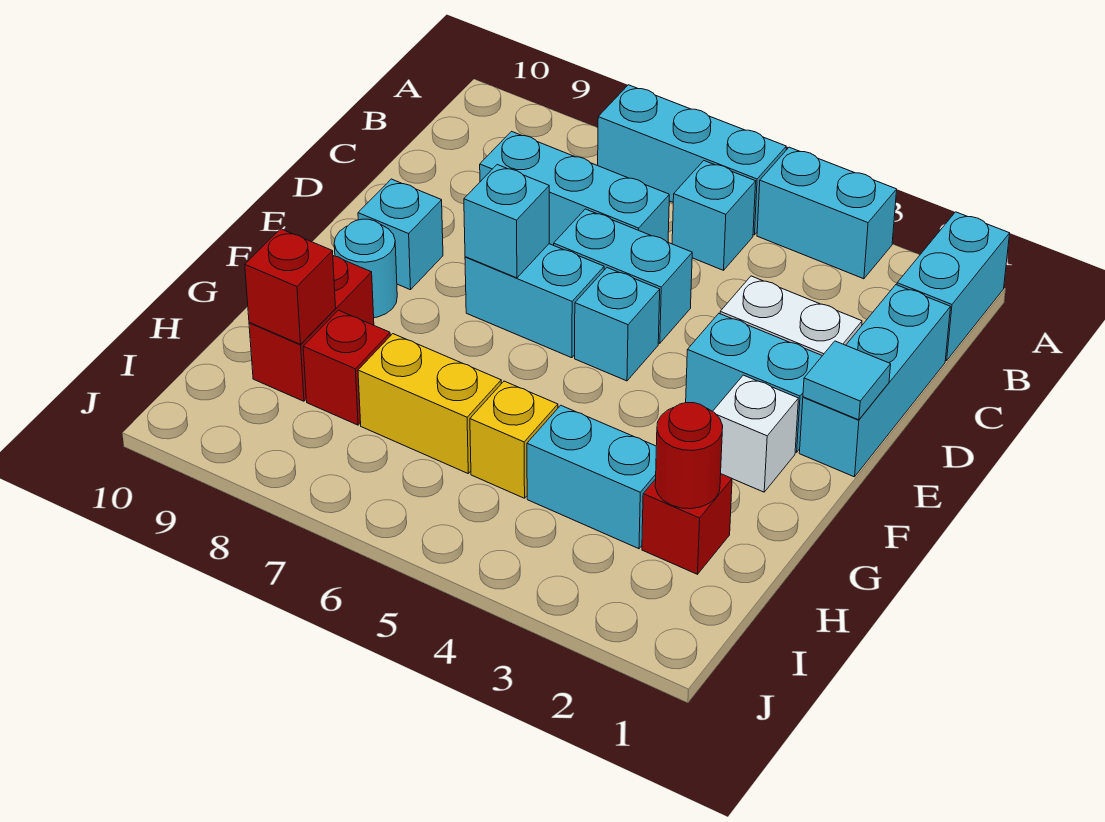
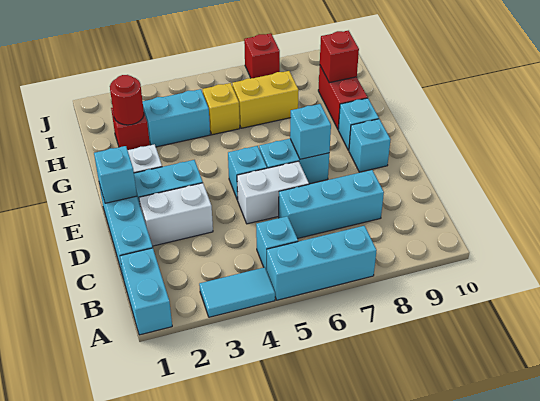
cyan 1x2 brick [757,147,897,279] -> cyan 1x2 tile [199,267,275,317]
cyan 1x2 brick [554,209,692,343] -> white 1x2 brick [237,161,309,224]
cyan 1x1 tile [803,341,891,420] -> cyan 1x1 brick [94,146,137,203]
cyan 1x1 round brick [334,219,397,318] -> cyan 1x1 brick [338,98,379,151]
red 1x1 brick [303,310,390,425] -> red 1x1 brick moved to [244,33,280,78]

